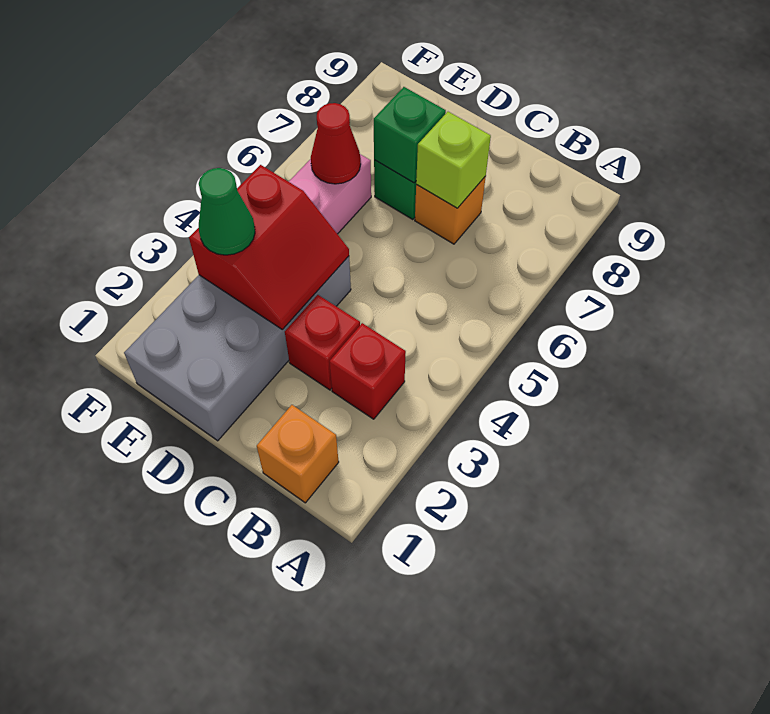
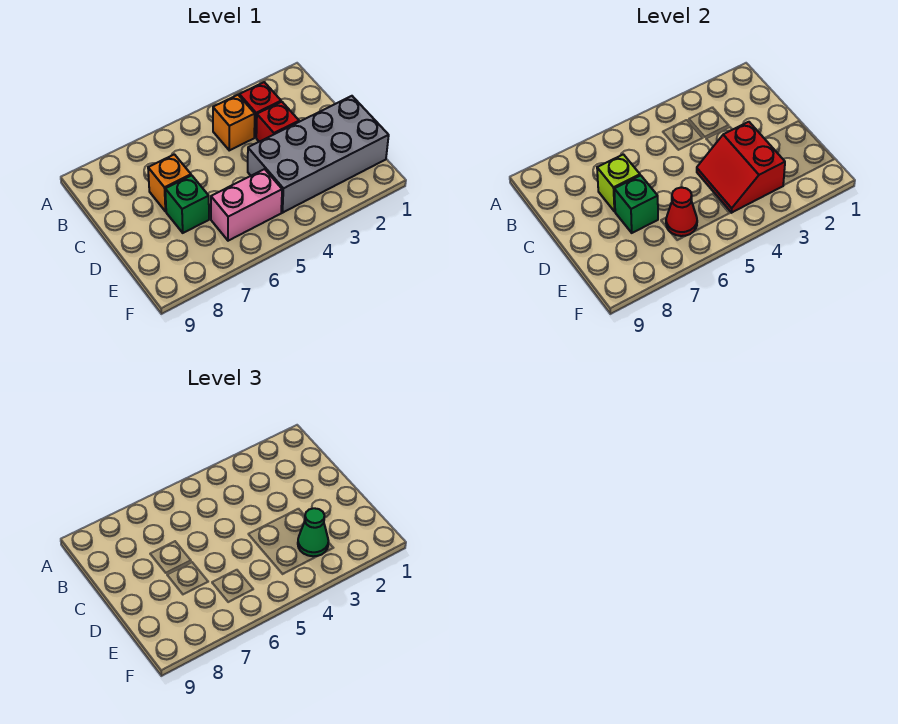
orange 1x1 brick [257,405,339,503] -> orange 1x1 brick moved to [213,95,255,150]
red 2x2 slope [189,165,349,330] -> red 2x2 slope turned to [697,122,785,213]

